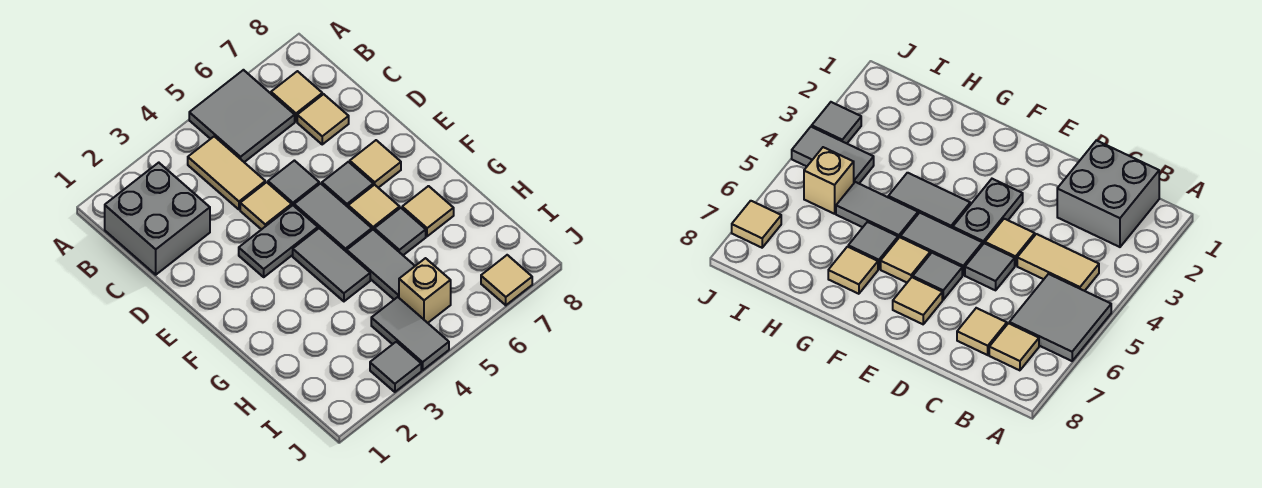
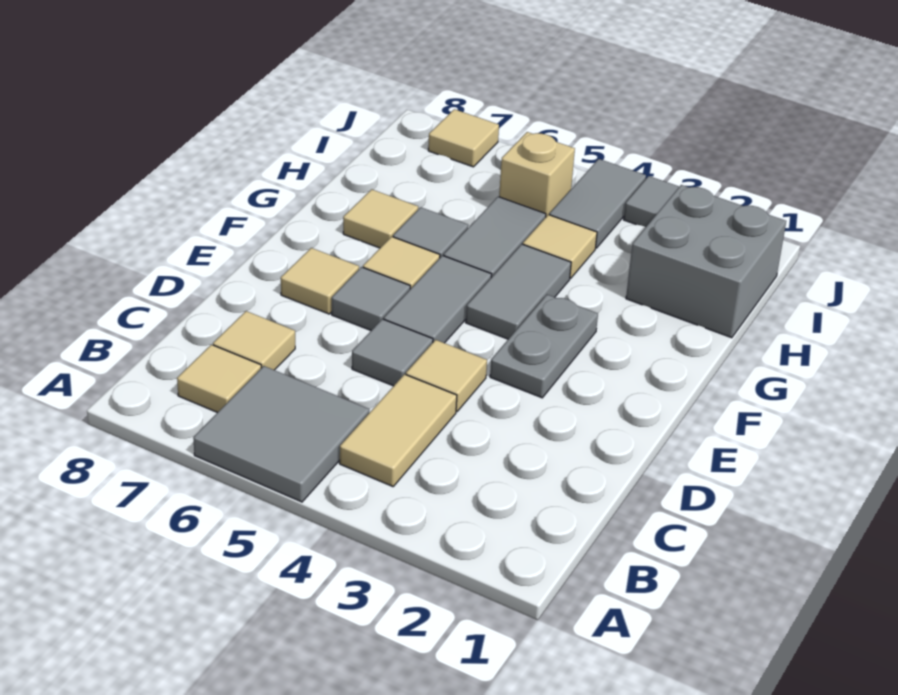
grey 2x2 brick [105,163,210,275] -> grey 2x2 brick moved to [626,185,786,338]
grey 1x2 plate [239,205,318,277] -> grey 1x2 plate turned to [490,295,598,398]
none -> tan 1x1 tile [523,215,597,278]

